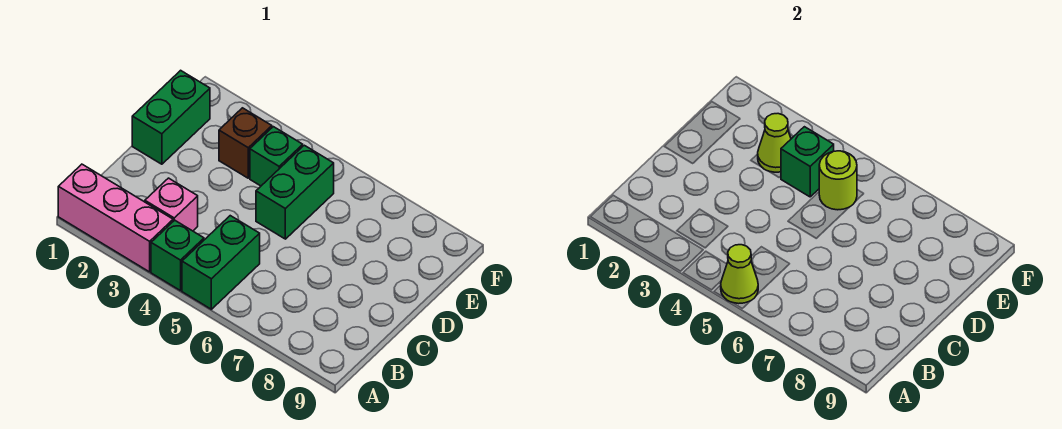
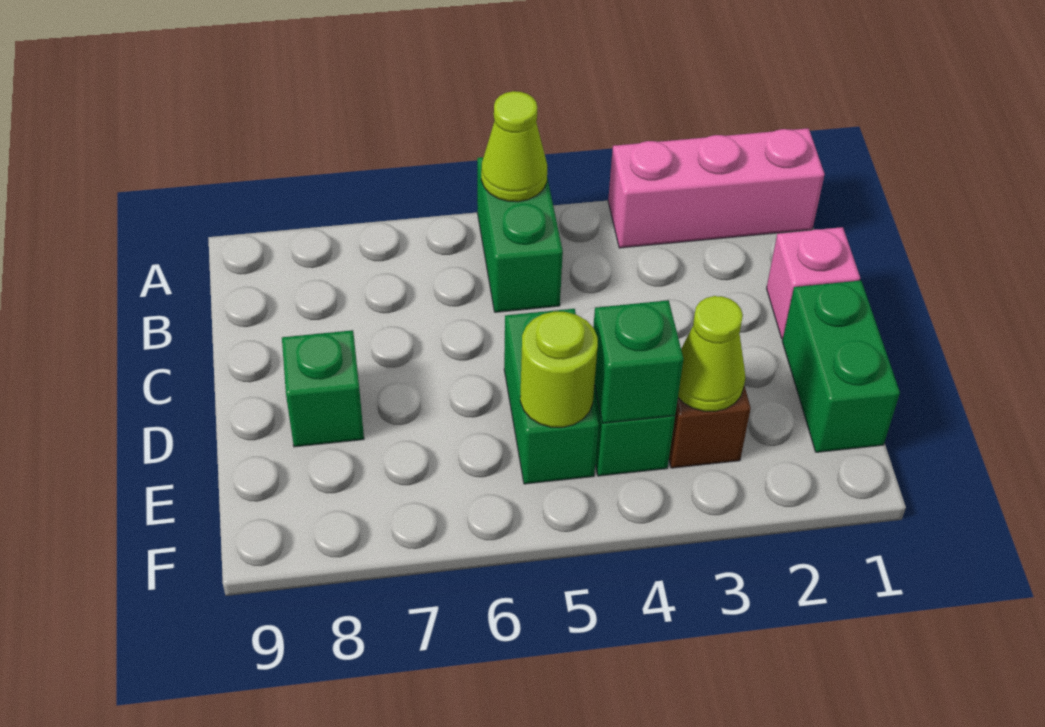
green 1x1 brick [151,220,204,291] -> green 1x1 brick moved to [282,330,364,447]
pink 1x1 brick [145,178,198,231] -> pink 1x1 brick moved to [766,227,860,339]

